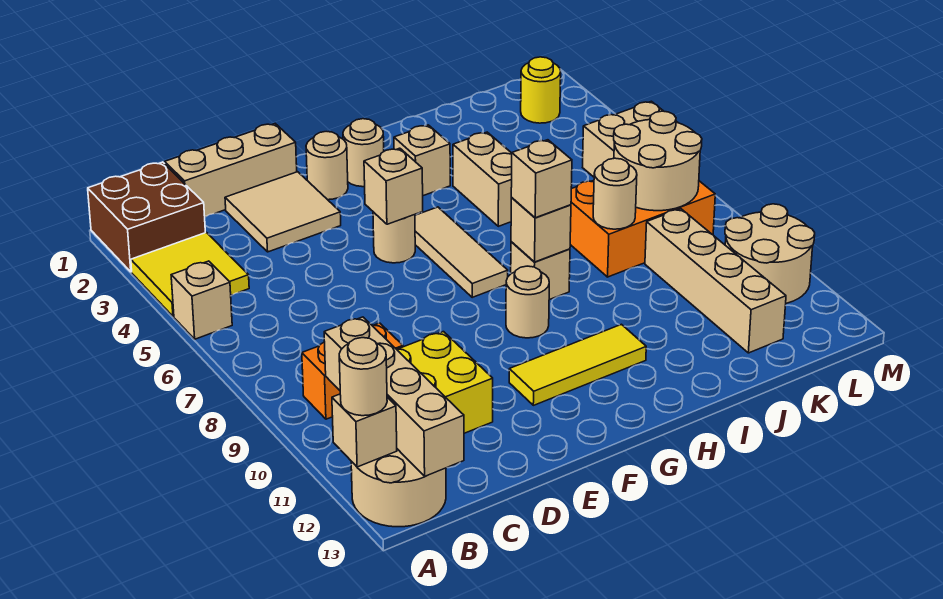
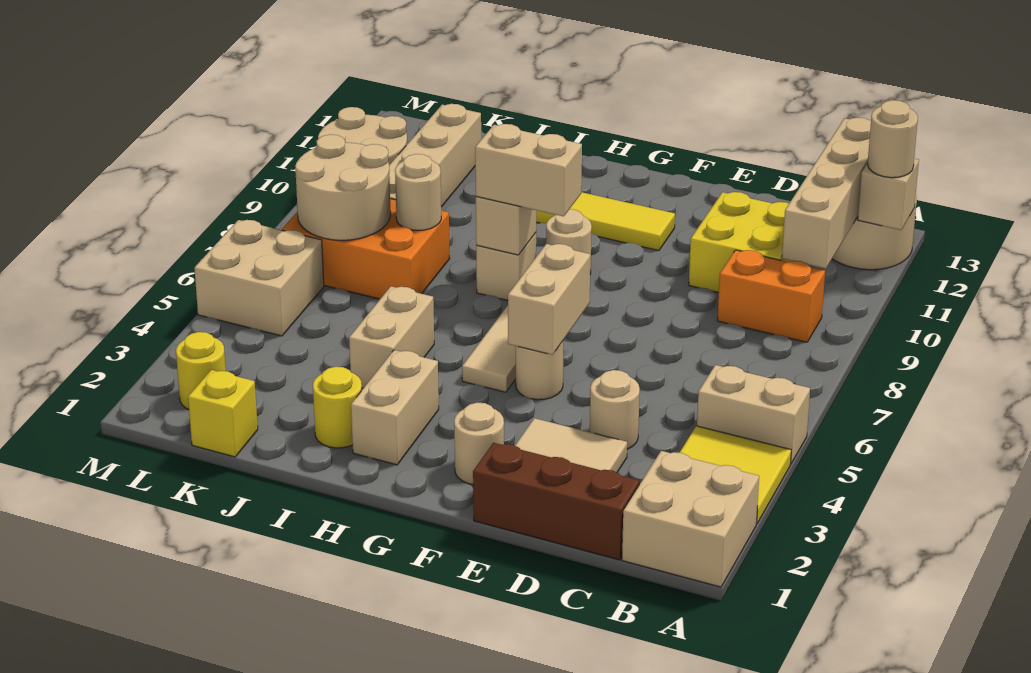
brown 2x2 brick [88,162,205,272] -> tan 2x2 brick [622,451,759,587]
tan 1x1 brick [171,261,232,339] -> tan 1x2 brick [697,365,810,463]
tan 1x3 brick [165,124,297,217] -> brown 1x3 brick [473,443,639,560]
tan 1x1 brick [364,148,423,224] -> tan 1x2 brick [508,244,590,355]
tan 1x1 round brick [343,119,384,187] -> tan 1x1 round brick moved to [590,370,640,449]
tan 1x1 brick [394,125,450,196] -> tan 1x2 brick [351,350,439,465]
tan 1x1 brick [511,140,572,218] -> tan 1x2 brick [475,124,582,216]
none -> yellow 1x1 round brick [313,367,362,448]
none -> yellow 1x1 brick [188,370,258,457]

